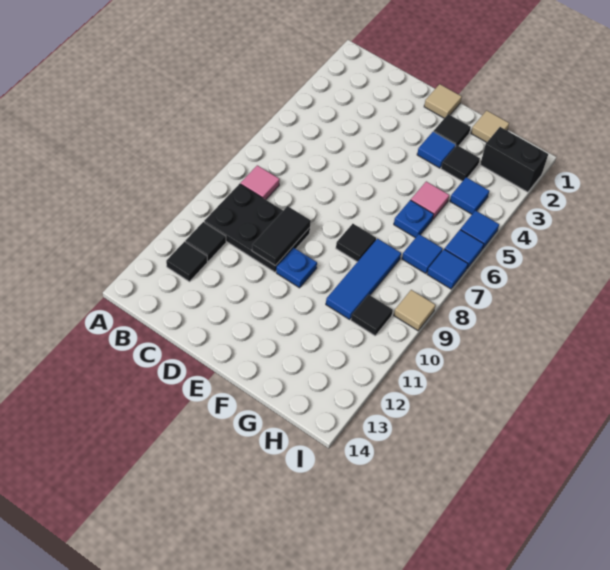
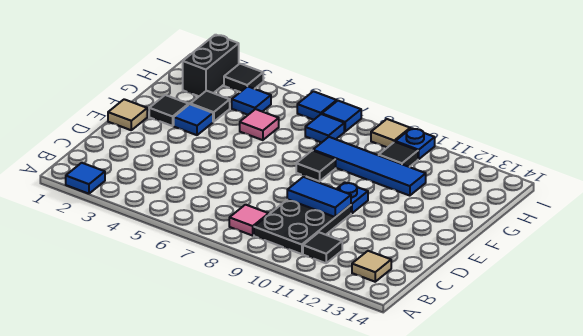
black 1x1 tile [166,242,207,282] -> black 1x1 tile moved to [224,64,263,92]
black 1x2 tile [252,206,311,266] -> blue 1x2 tile [287,177,351,217]
tan 1x1 tile [471,110,509,142] -> tan 1x1 tile moved to [352,251,391,282]
blue 1x1 plate [394,200,434,238] -> blue 1x1 plate moved to [395,128,435,159]
blue 1x3 tile [326,239,401,319] -> blue 1x4 tile [313,137,426,196]
blue 1x1 tile [460,210,499,248] -> blue 1x1 tile moved to [66,163,105,194]

